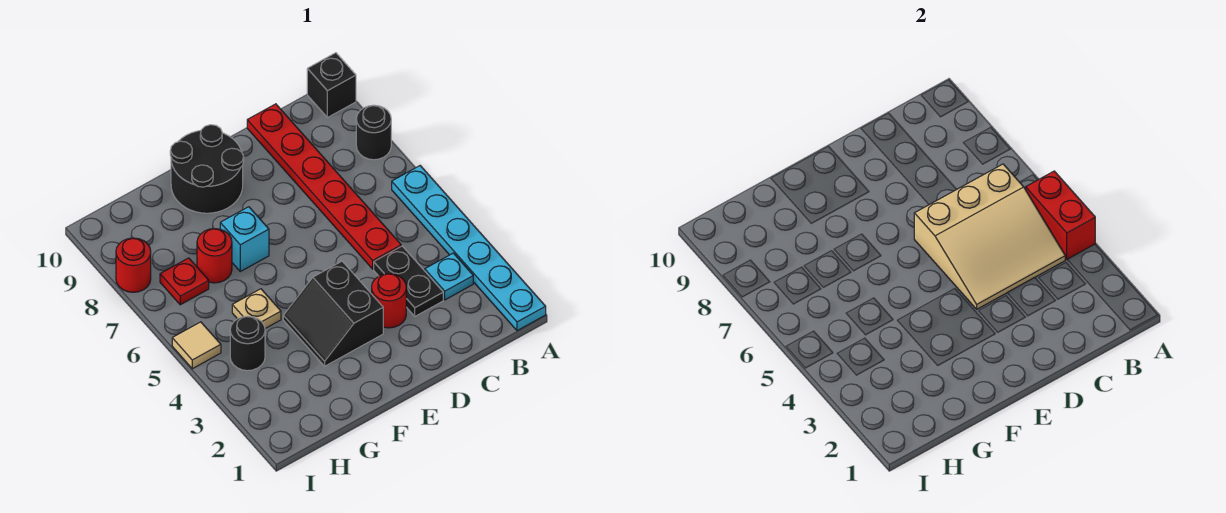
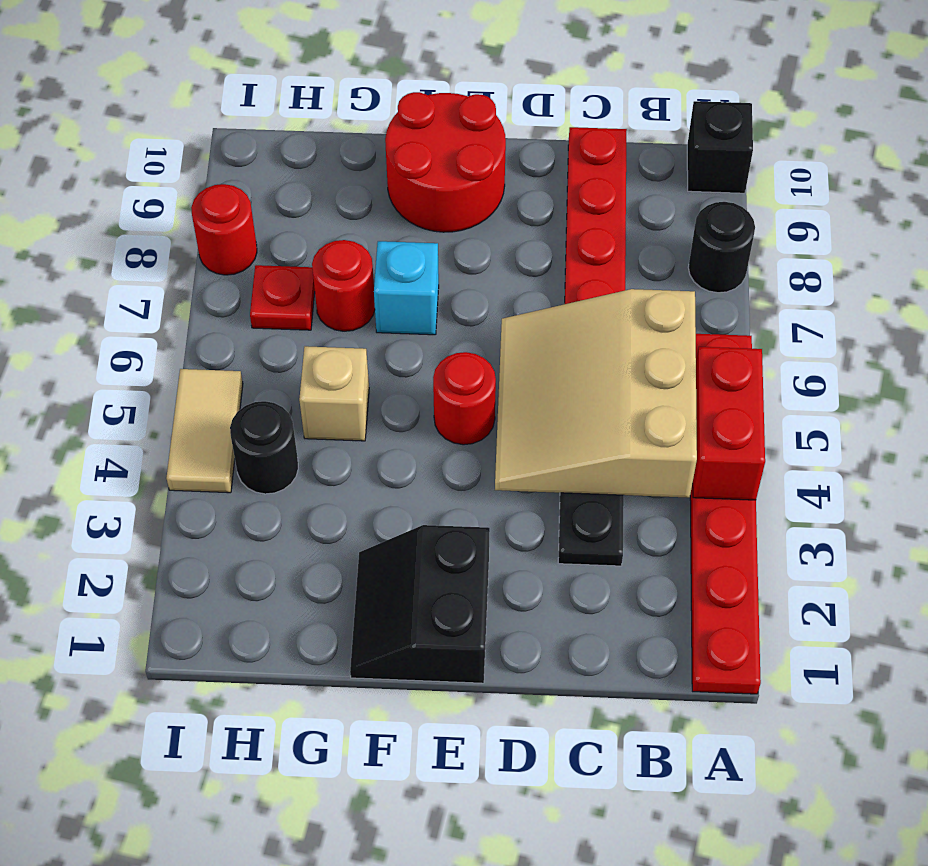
cyan 1x6 plate [392,166,546,331] -> red 1x6 plate [690,334,761,694]
cyan 1x1 plate [425,253,473,300] -> none
tan 3x3 slope [914,164,1065,309] -> tan 3x3 slope turned to [495,289,697,498]
red 1x1 round brick [372,274,406,328] -> red 1x1 round brick moved to [433,352,496,445]
black 2x2 slope [283,261,383,366] -> black 2x2 slope moved to [350,525,490,683]
black 2x2 round brick [170,125,244,213] -> red 2x2 round brick [385,92,506,232]
tan 1x1 plate [232,289,281,328] -> tan 1x1 brick [299,346,369,441]
tan 1x1 tile [172,322,221,369] -> tan 1x2 tile [166,369,243,493]

